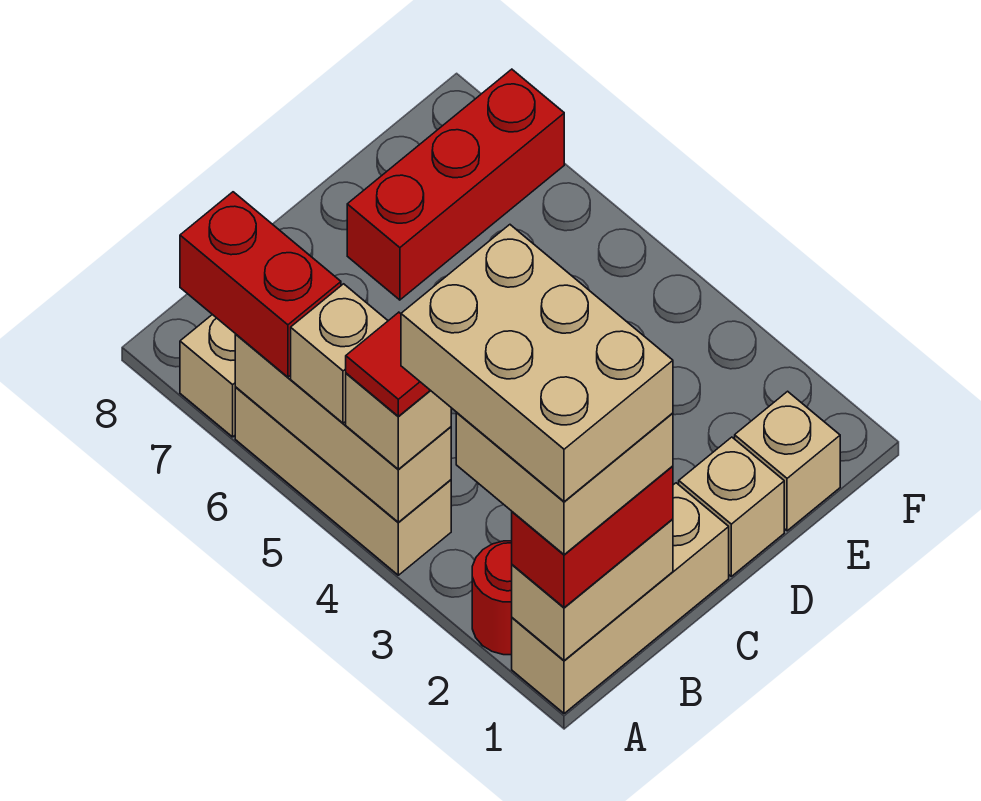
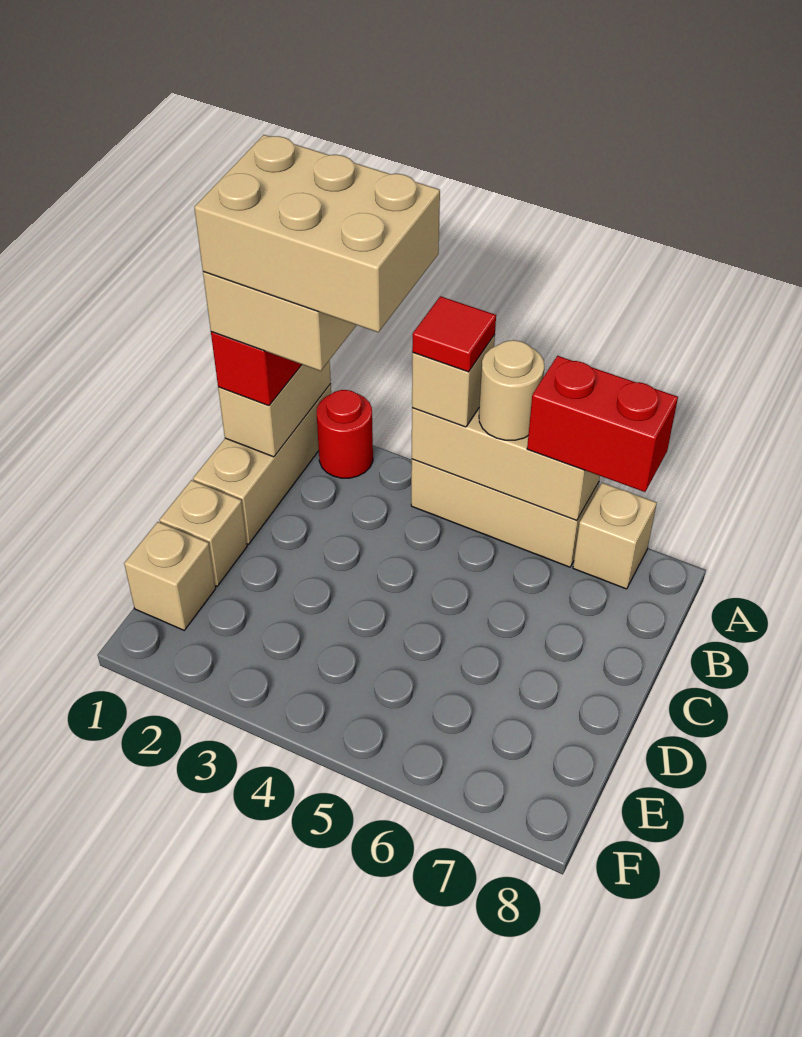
tan 1x1 brick [291,284,388,423] -> tan 1x1 round brick [479,340,544,440]
red 1x3 brick [347,69,564,300] -> none

